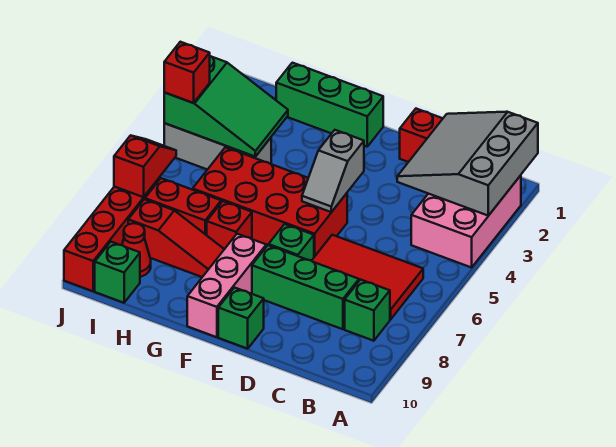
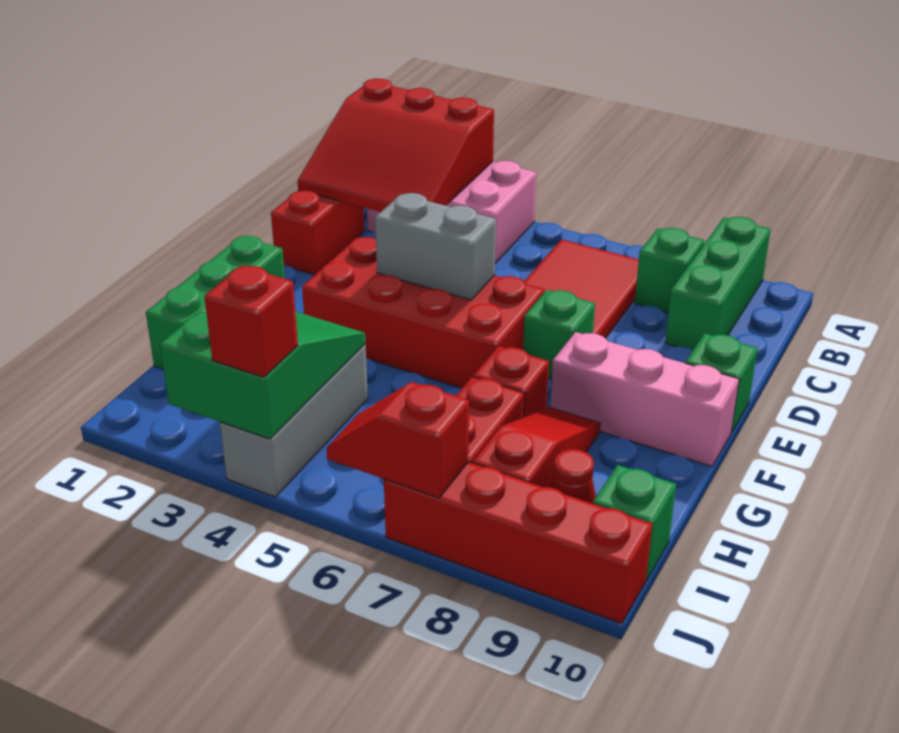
grey 3x3 slope [397,112,538,216] -> red 3x3 slope [298,79,494,212]
green 1x3 brick [252,245,359,329] -> green 1x3 brick moved to [665,217,771,350]
grey 1x2 slope [302,130,364,212] -> grey 1x2 brick [375,193,496,300]
red 2x4 brick [193,147,347,257] -> red 2x4 brick turned to [302,237,544,388]

